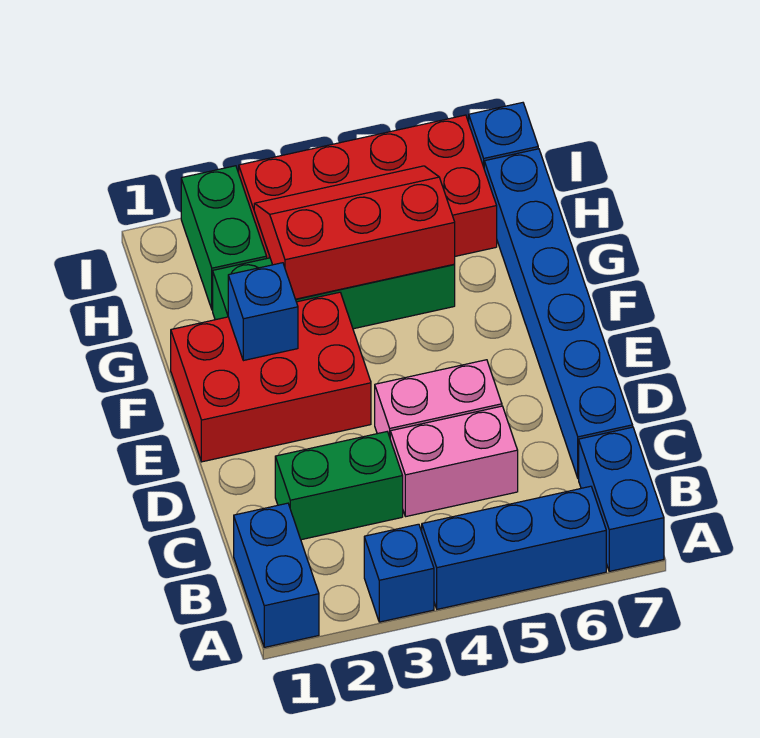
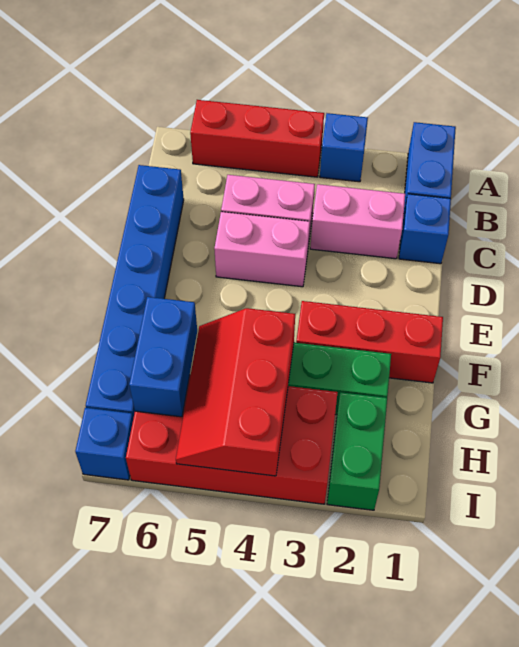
blue 1x3 brick [422,486,606,609] -> red 1x3 brick [190,100,324,177]
blue 1x2 brick [579,427,664,571] -> blue 1x2 brick moved to [129,297,197,417]
green 1x2 brick [275,432,403,540] -> pink 1x2 brick [310,184,405,259]
red 2x3 brick [171,292,371,462] -> red 1x3 brick [296,301,443,383]
blue 1x1 brick [228,263,298,361] -> blue 1x1 brick moved to [399,194,451,264]
red 2x3 slope [254,166,455,299] -> red 2x3 slope turned to [176,308,295,476]

